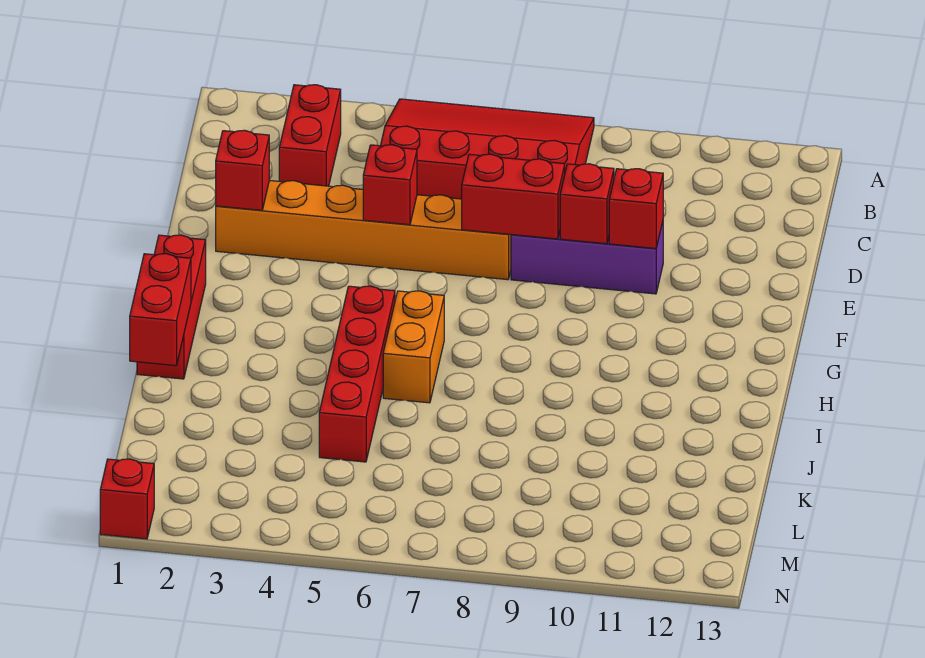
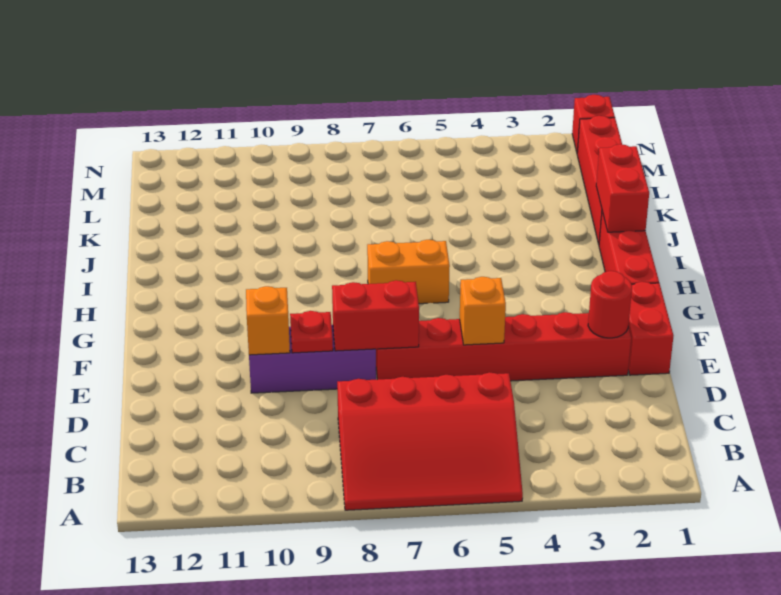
red 1x2 brick [279,85,341,186] -> red 1x2 brick moved to [628,282,673,375]
orange 1x6 brick [216,180,511,280] -> red 1x6 brick [376,312,631,381]
red 1x1 brick [216,130,269,210] -> red 1x1 round brick [588,271,632,338]
red 1x1 brick [363,145,417,225] -> orange 1x1 brick [460,277,506,345]
red 1x1 brick [560,164,614,244] -> red 1x1 plate [290,311,333,353]
red 1x1 brick [609,169,663,248] -> orange 1x1 brick [246,286,290,355]
red 1x4 brick [319,286,395,462] -> red 1x4 brick moved to [577,116,622,244]
orange 1x2 brick [383,291,444,403] -> orange 1x2 brick turned to [367,240,450,304]

